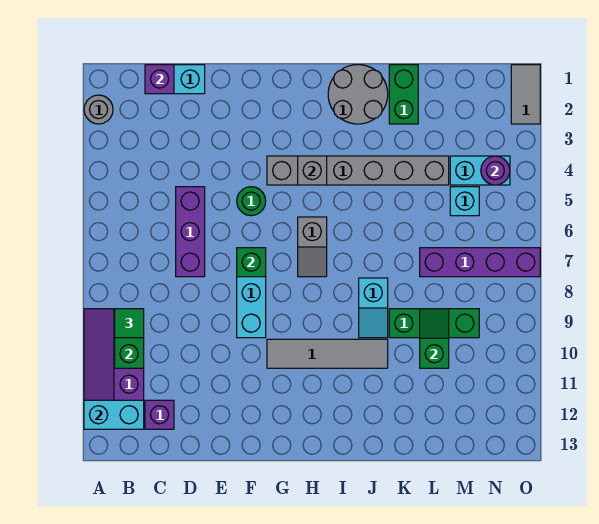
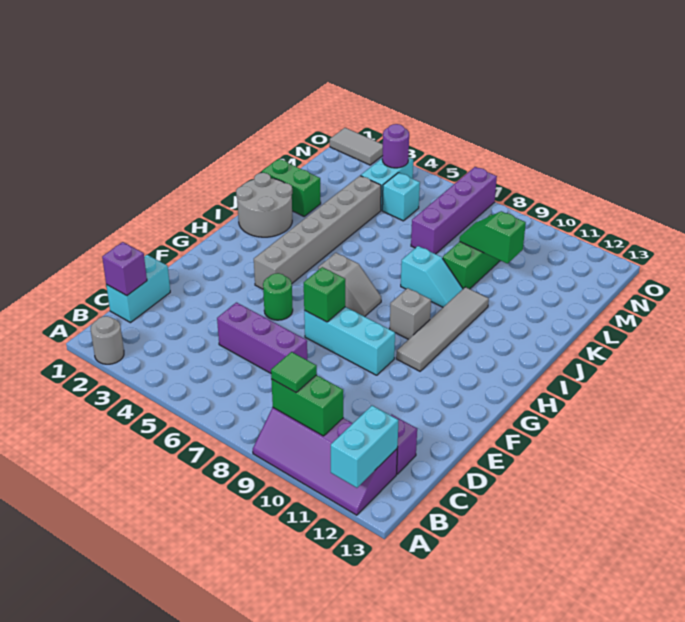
grey 1x1 brick [298,156,327,185] -> grey 1x1 brick moved to [390,288,431,339]

